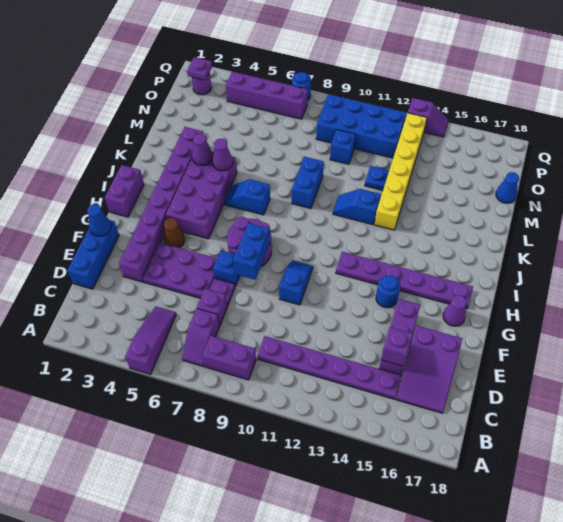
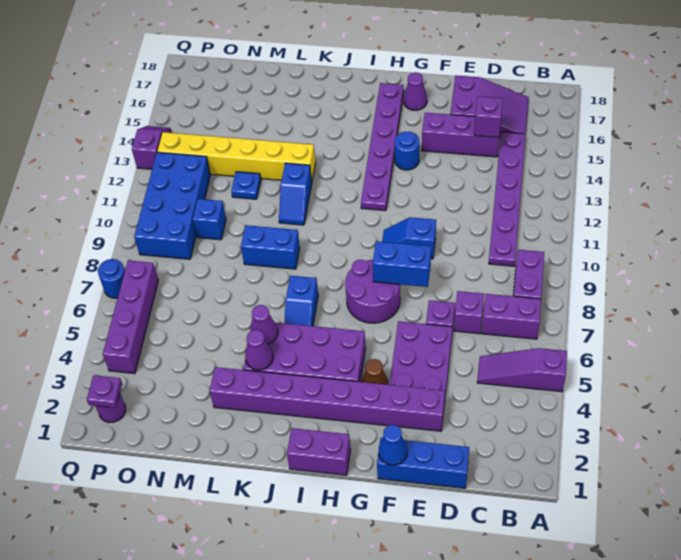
purple 1x2 slope [182,309,220,367] -> purple 1x2 brick [482,294,541,339]
blue 1x1 brick [213,251,240,286] -> none
blue 1x1 cone [496,172,519,203] -> none

